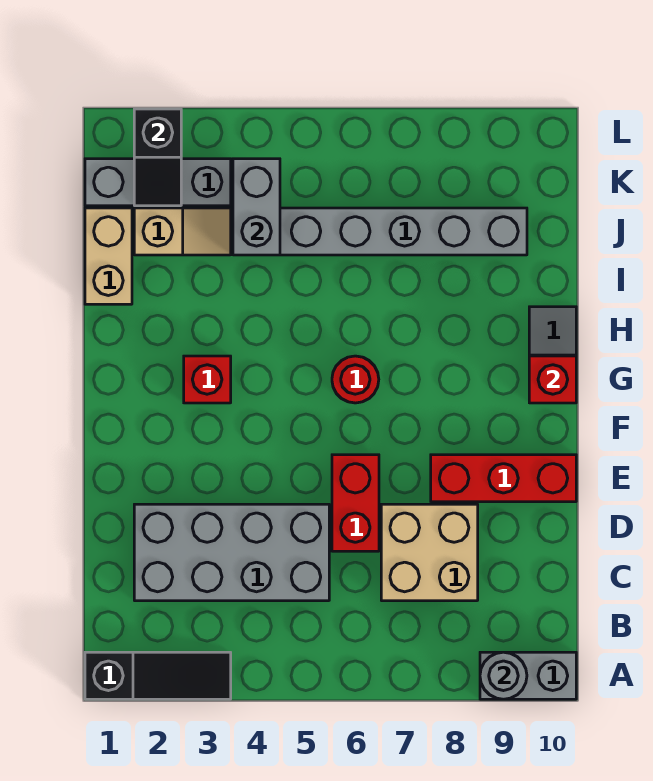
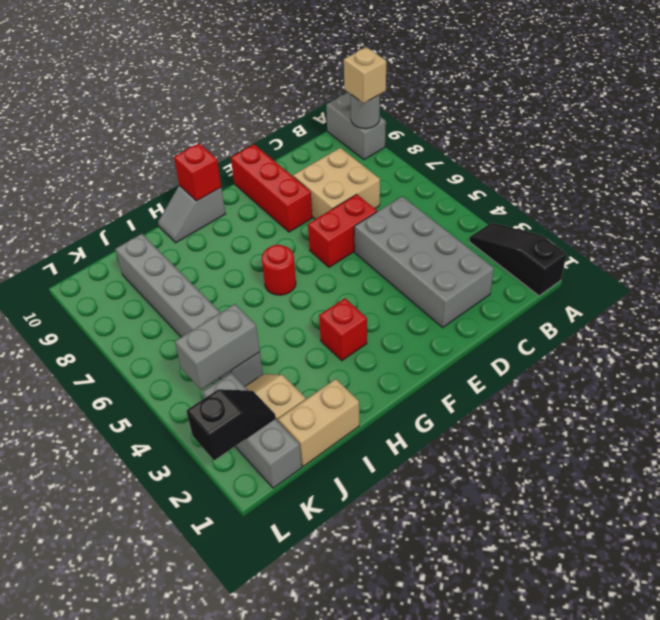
none -> tan 1x1 brick [344,47,386,103]

